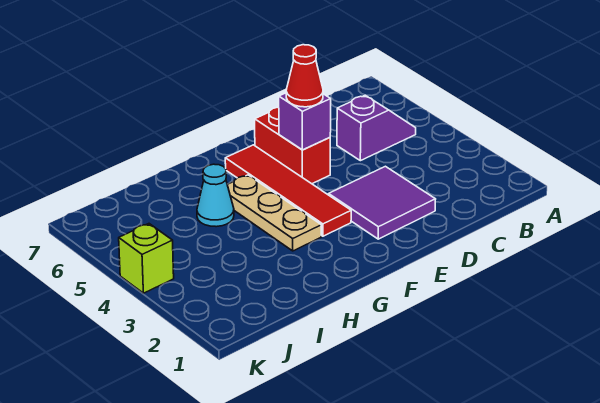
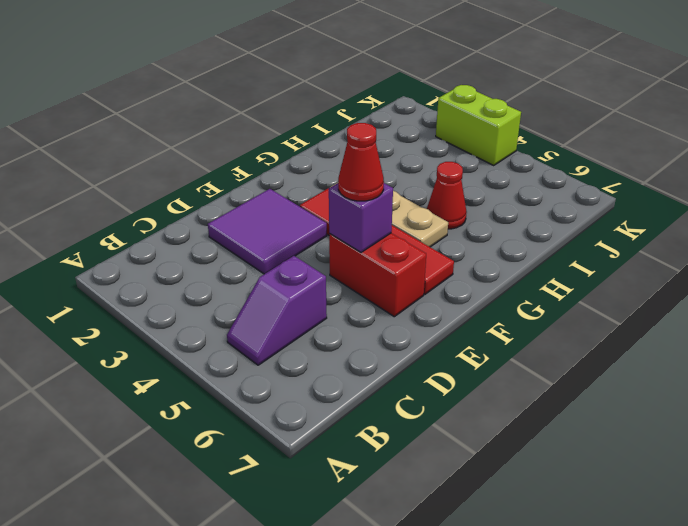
cyan 1x1 cone [197,164,234,227] -> red 1x1 cone [427,162,467,229]
lime 1x1 brick [119,224,174,293] -> lime 1x2 brick [436,85,521,165]

